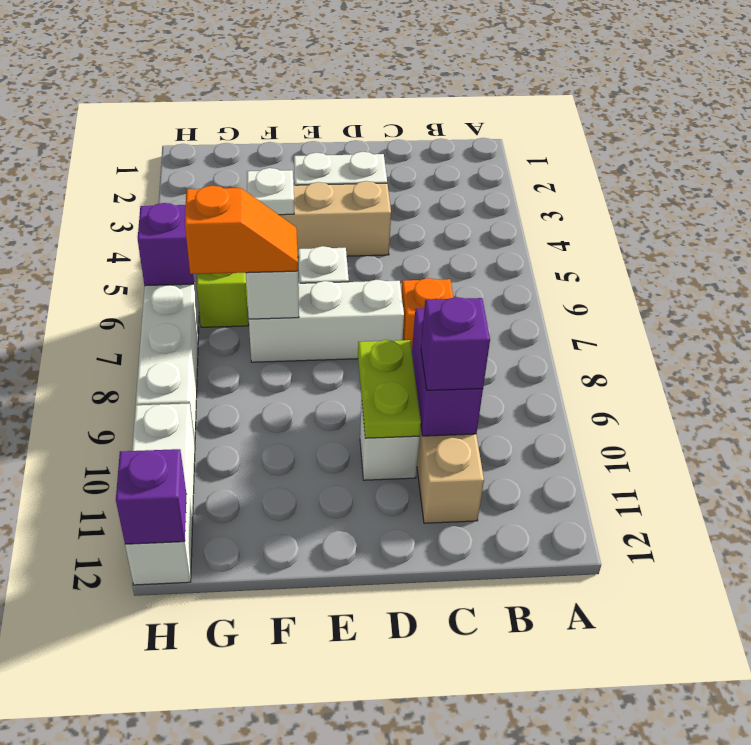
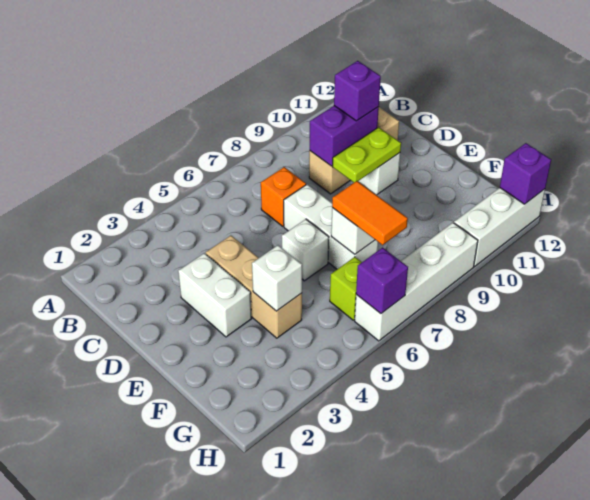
white 1x1 plate [247,168,294,215] -> white 1x1 brick [252,245,302,311]
orange 1x2 slope [185,186,298,274] -> orange 1x2 tile [332,181,408,245]

